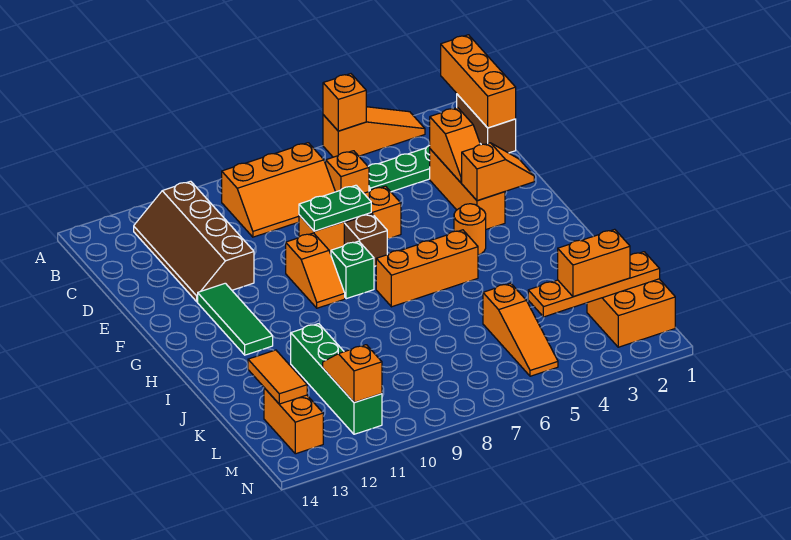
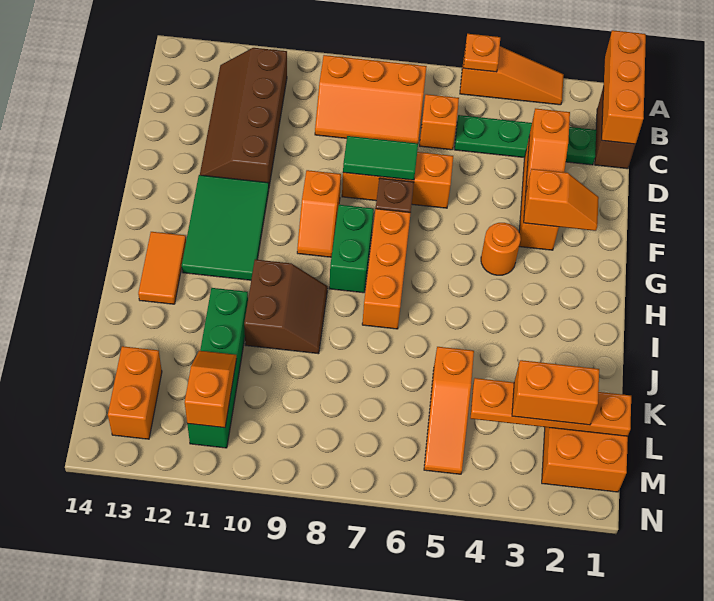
orange 1x1 brick [323,74,366,131] -> orange 1x1 plate [464,34,500,72]
green 1x2 plate [299,185,371,231] -> green 1x2 tile [343,136,418,180]
green 1x3 tile [198,283,273,355] -> green 2x3 tile [182,175,269,280]
green 1x1 brick [331,241,374,299] -> green 1x2 brick [329,205,374,293]
orange 1x3 brick [376,230,478,307] -> orange 1x3 brick turned to [362,209,411,329]
none -> brown 2x2 slope [244,259,328,354]
orange 1x2 tile [248,350,307,404] -> orange 1x2 tile moved to [138,232,186,304]

